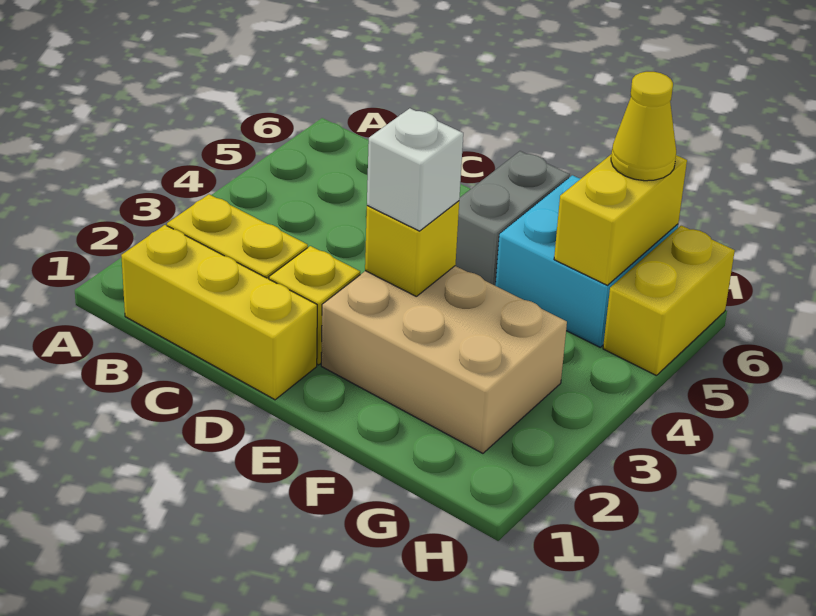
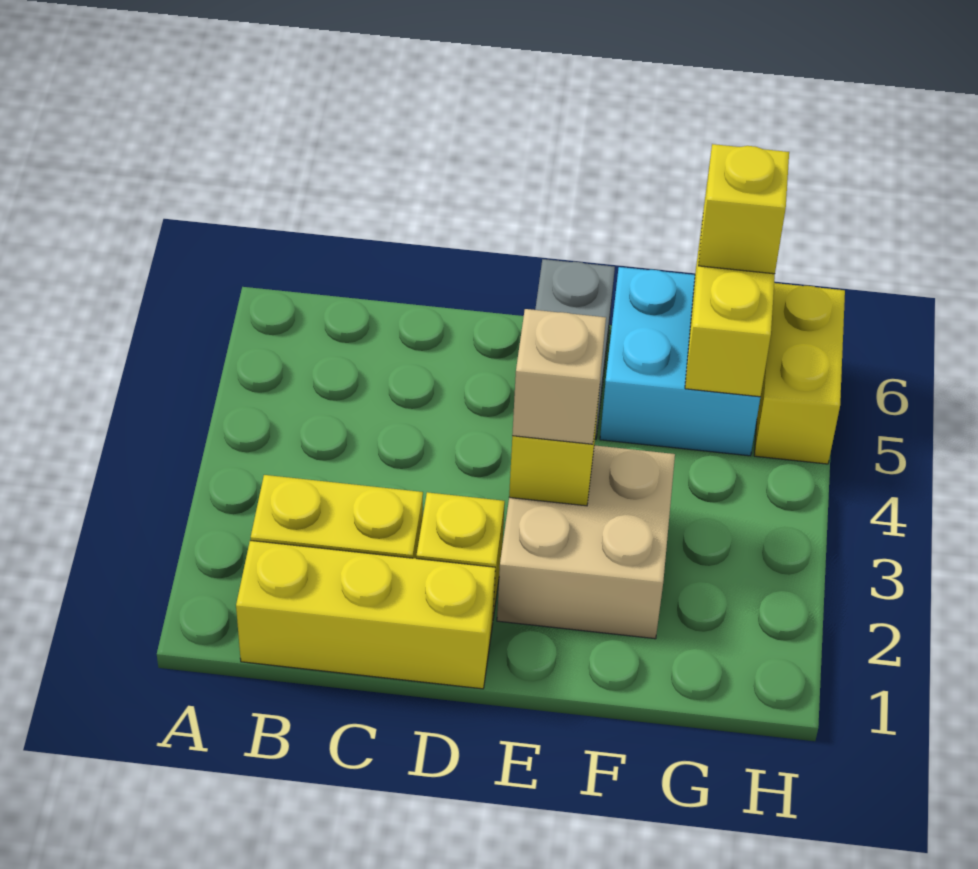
tan 2x3 brick [321,266,567,453] -> tan 2x2 brick [497,445,675,639]
white 1x1 brick [367,108,463,231] -> tan 1x1 brick [512,309,606,444]
yellow 1x1 cone [611,72,676,181] -> yellow 1x1 brick [698,144,789,274]

